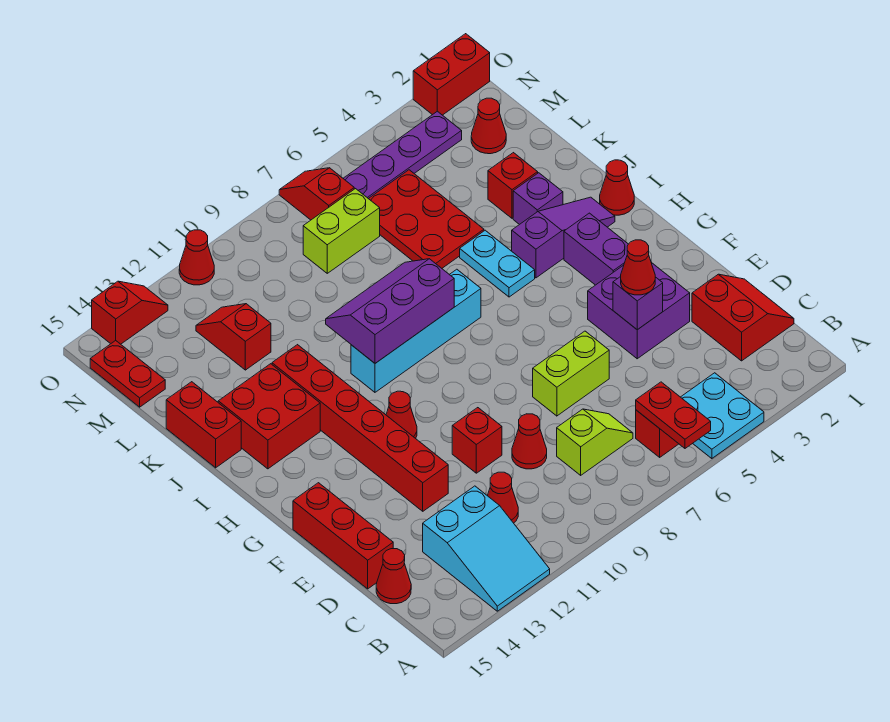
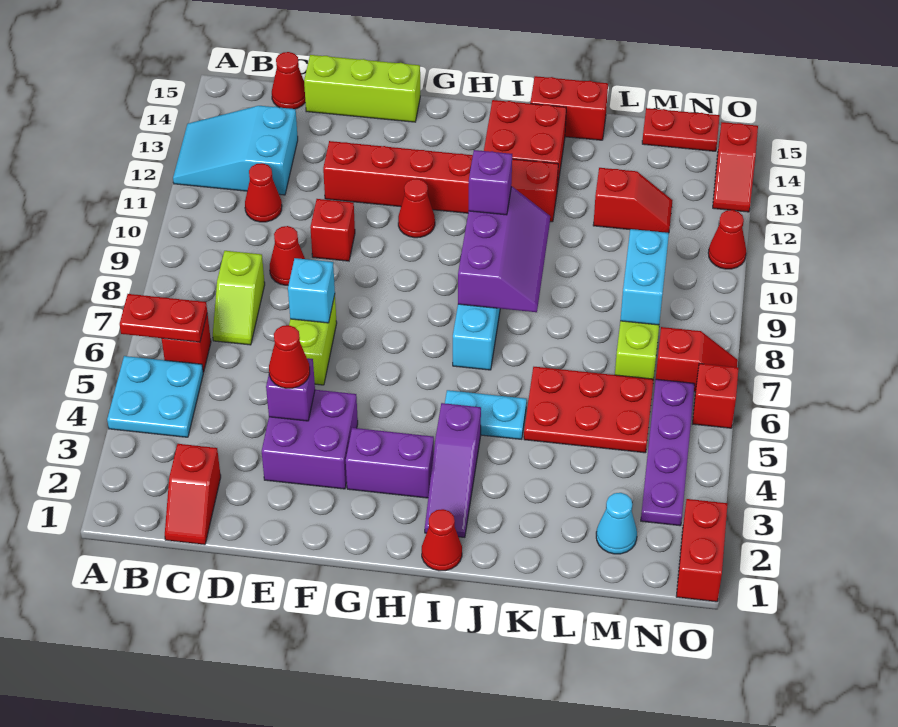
red 2x2 slope [692,274,794,361] -> red 1x2 slope [165,444,221,545]
red 1x3 brick [293,483,393,589] -> lime 1x3 brick [304,55,420,122]
none -> cyan 1x1 brick [288,258,335,323]
purple 1x1 brick [513,173,563,225] -> purple 1x1 brick moved to [469,150,512,215]
red 1x1 brick [488,153,538,218] -> red 1x1 brick moved to [693,363,738,428]
red 1x1 cone [471,98,506,154] -> cyan 1x1 cone [596,493,637,554]
none -> cyan 1x2 brick [620,229,669,325]

